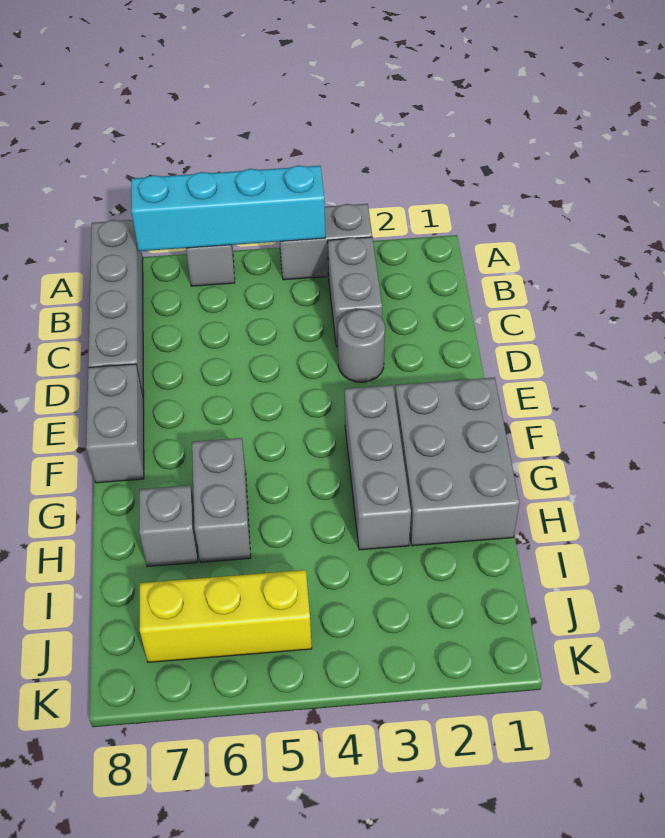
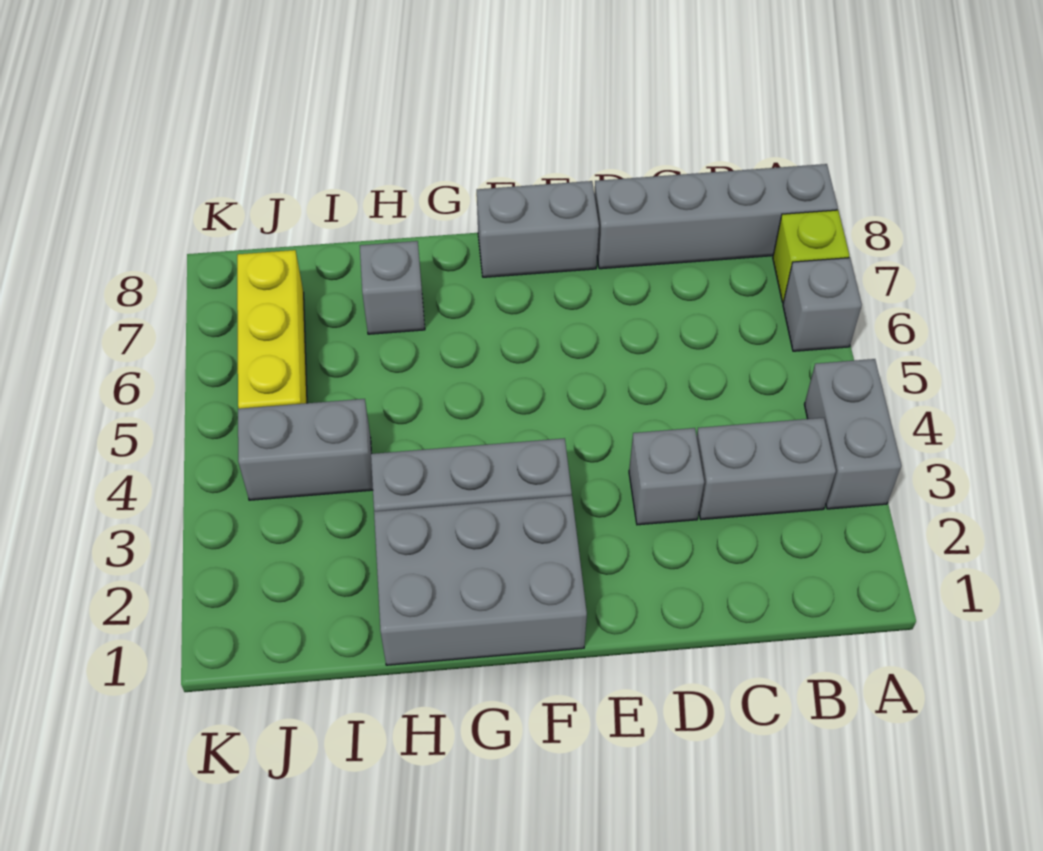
cyan 1x4 brick [131,165,325,251] -> none
none -> lime 1x1 brick [773,210,849,302]
grey 1x1 round brick [338,309,385,382] -> grey 1x1 brick [629,428,704,525]
grey 1x2 brick [192,438,251,562] -> grey 1x2 brick moved to [238,399,373,500]

